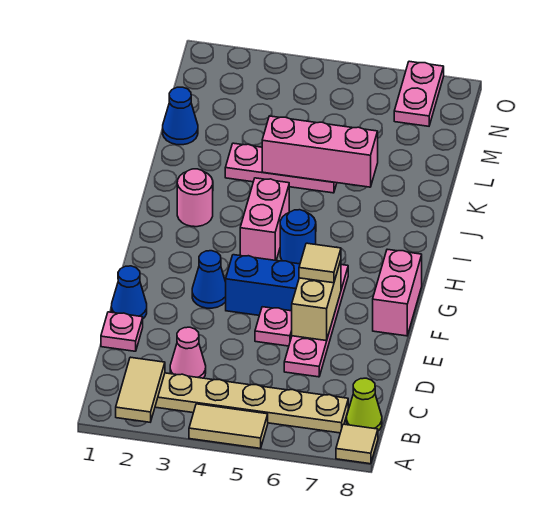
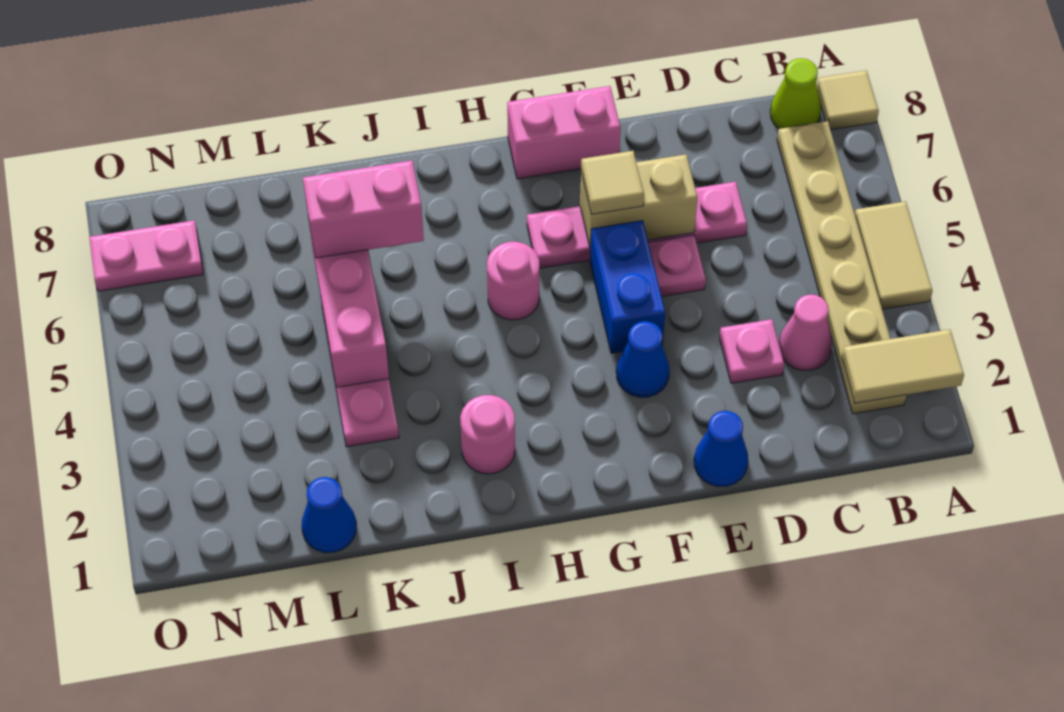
pink 1x1 plate [101,312,143,351] -> pink 1x1 plate moved to [720,319,784,383]
pink 1x2 brick [240,178,289,261] -> pink 1x2 brick moved to [303,161,424,258]
blue 1x1 round brick [280,210,316,264] -> pink 1x1 round brick [487,242,540,320]

